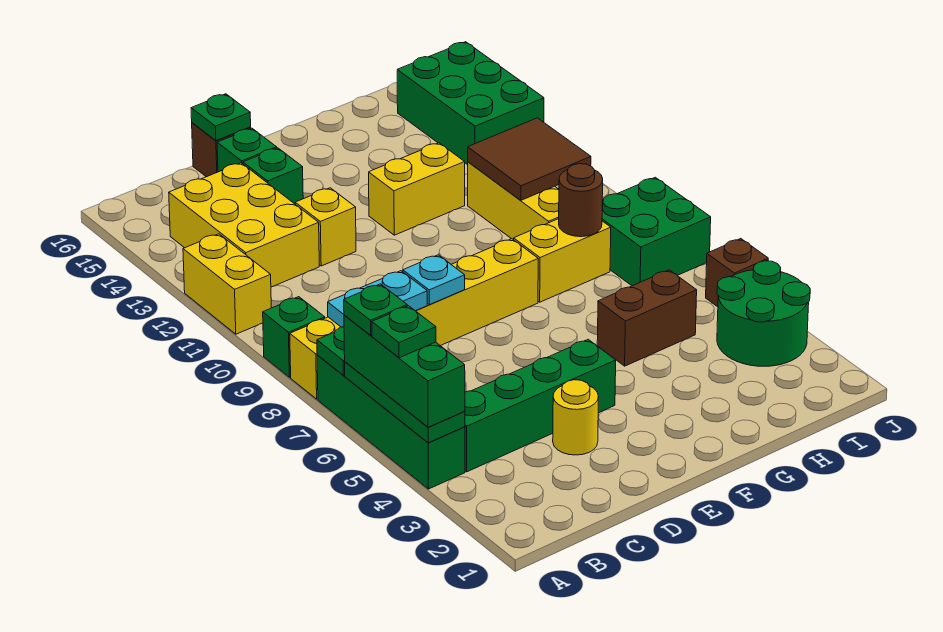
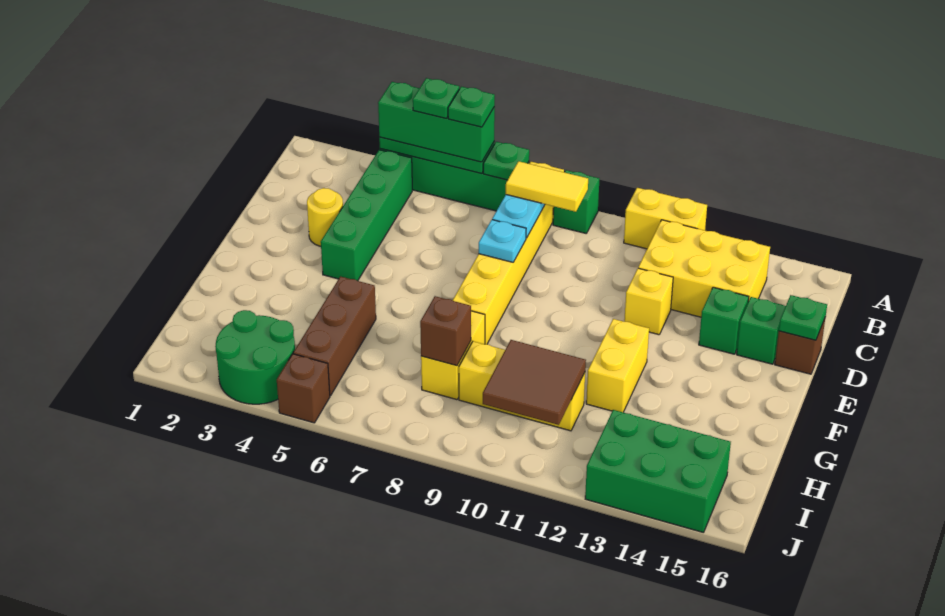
none -> yellow 1x2 tile [506,161,588,212]
brown 1x2 brick [597,270,697,366] -> brown 1x3 brick [293,276,376,396]
brown 1x1 round brick [559,164,603,237] -> brown 1x1 brick [420,296,471,366]
green 2x2 brick [602,177,711,286] -> none

